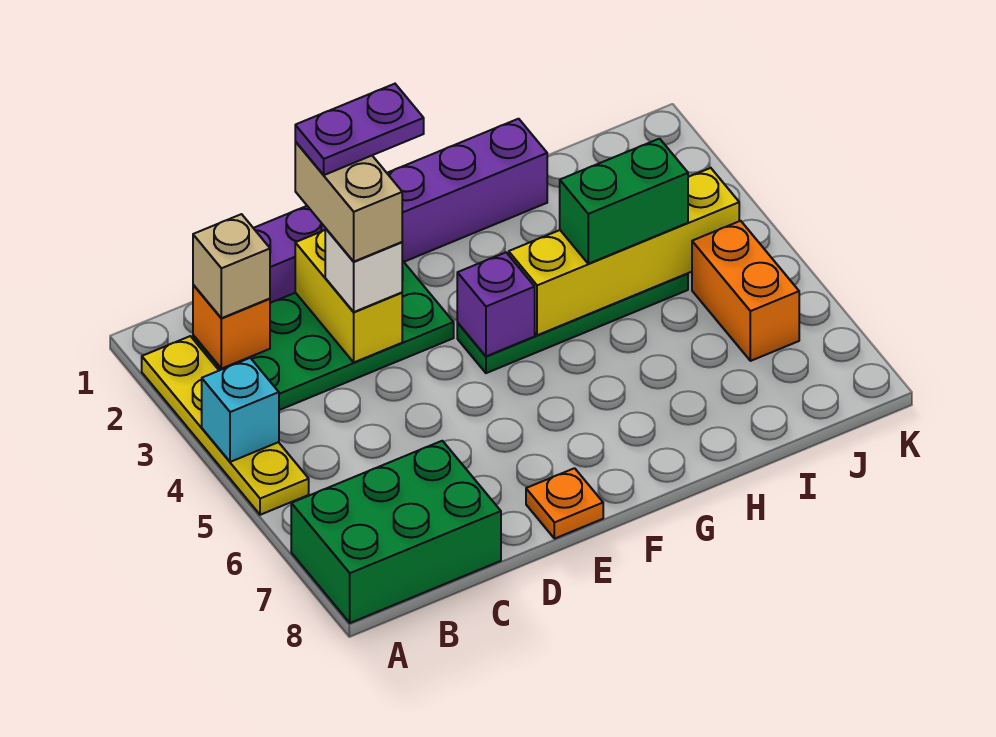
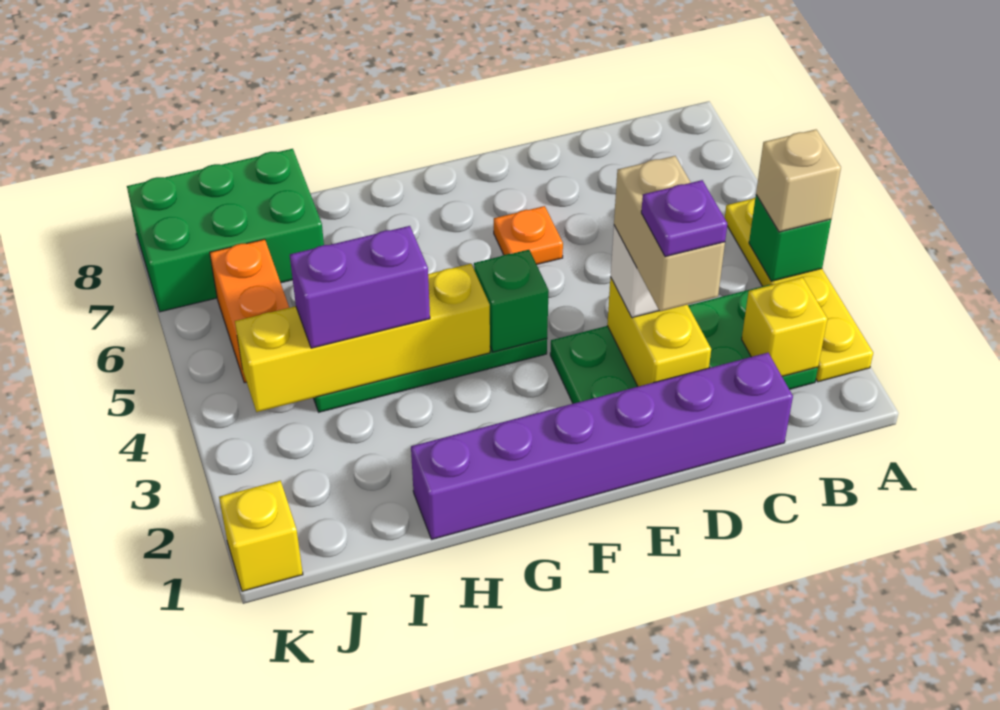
cyan 1x1 brick [202,358,279,462] -> green 1x1 brick [749,195,831,281]
green 2x3 brick [291,441,501,623] -> green 2x3 brick moved to [127,149,324,312]
orange 1x1 brick [193,285,270,369] -> yellow 1x1 brick [742,277,828,376]
tan 1x1 brick [193,214,270,318] -> tan 1x1 brick moved to [756,130,841,232]
purple 1x2 plate [295,84,424,175] -> purple 1x1 plate [641,180,727,257]
orange 1x1 plate [526,468,603,539] -> orange 1x1 plate moved to [494,206,563,265]
purple 1x1 brick [457,252,535,356] -> green 1x1 brick [474,250,549,352]
green 1x2 brick [560,139,688,264] -> purple 1x2 brick [290,226,430,348]
none -> yellow 1x1 brick [219,481,303,591]

